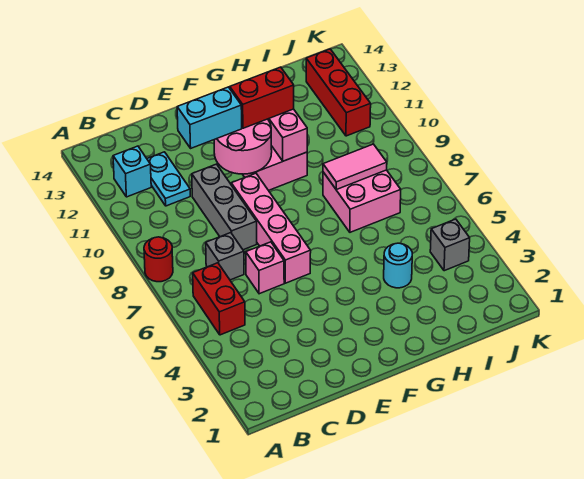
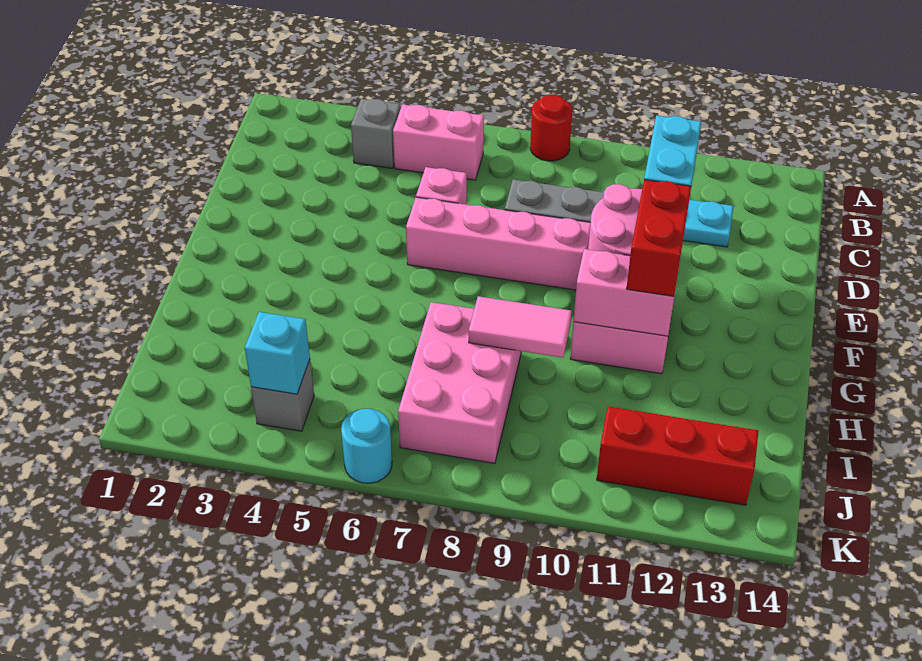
red 1x2 brick [193,263,245,335] -> pink 1x2 brick [393,104,484,180]
cyan 1x1 brick [113,146,151,197] -> cyan 1x1 brick moved to [245,312,310,394]
grey 1x1 brick [206,233,244,280] -> grey 1x1 brick moved to [351,99,401,168]
cyan 1x1 round brick [384,243,412,288] -> cyan 1x1 round brick moved to [341,409,392,483]
pink 2x2 brick [323,170,401,232] -> pink 2x3 brick [398,302,521,463]
pink 1x2 tile [323,144,387,189] -> pink 1x2 tile turned to [469,296,572,358]

